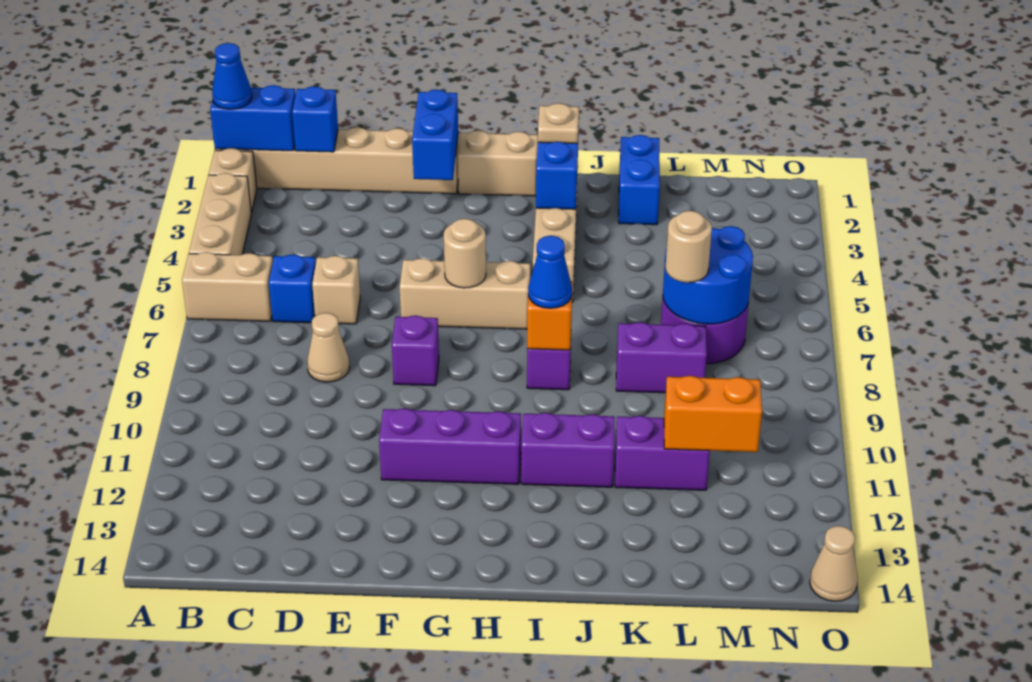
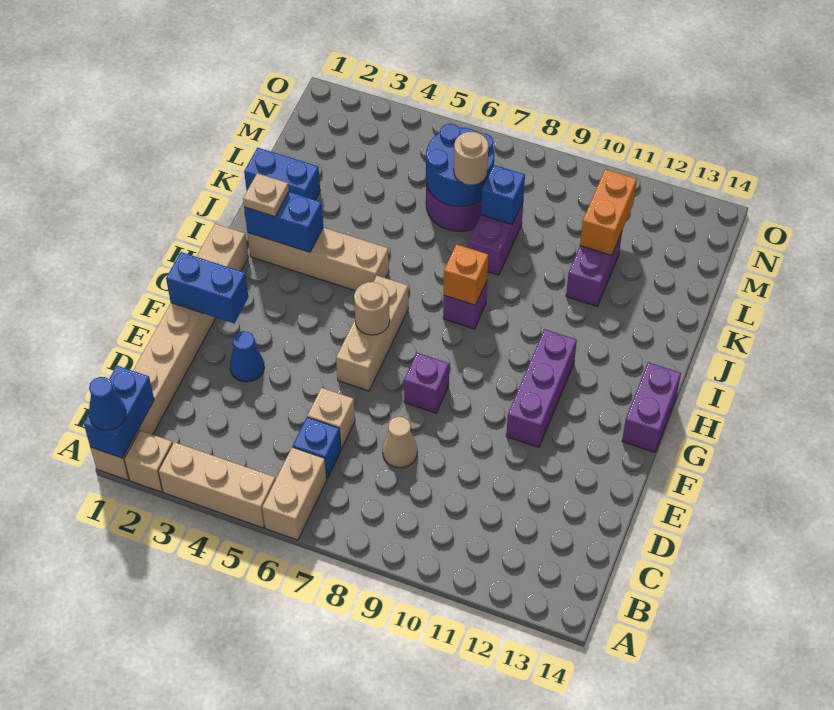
blue 1x1 brick [292,86,338,152] -> blue 1x1 brick moved to [481,165,525,224]
blue 1x1 cone [528,236,572,308] -> blue 1x1 cone moved to [230,331,264,382]
purple 1x2 brick [521,413,615,487] -> purple 1x2 brick moved to [622,362,681,452]
tan 1x1 cone [810,526,858,601] -> none

